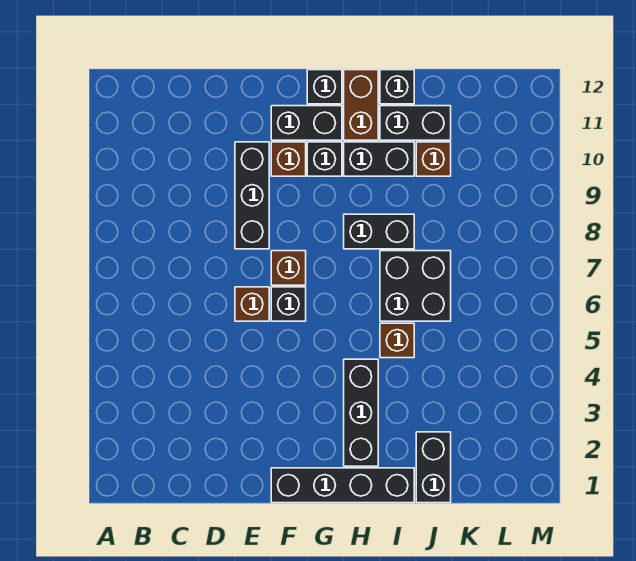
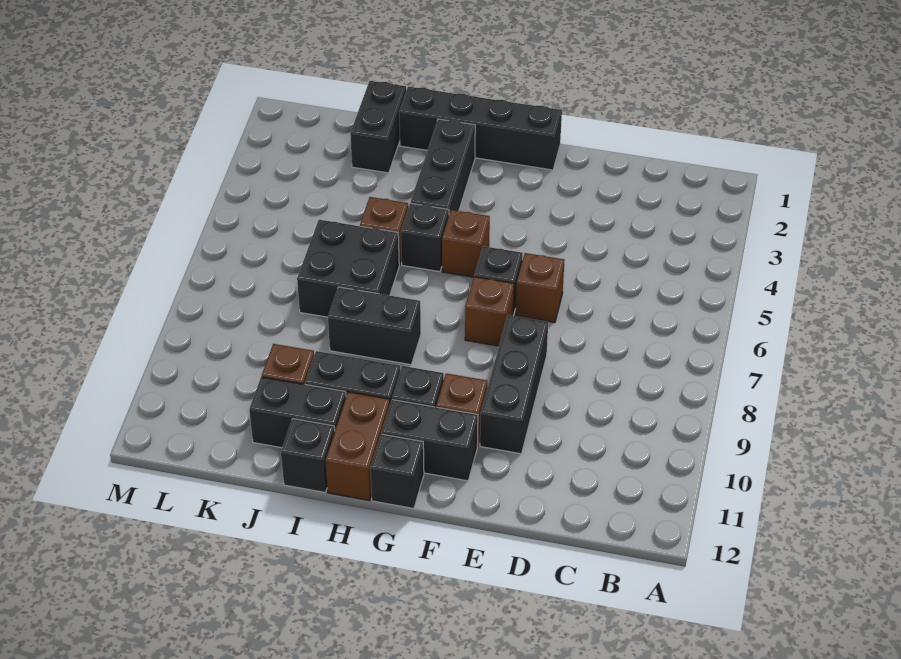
none -> brown 1x1 brick [442,210,490,277]
none -> black 1x1 brick [401,203,449,272]

